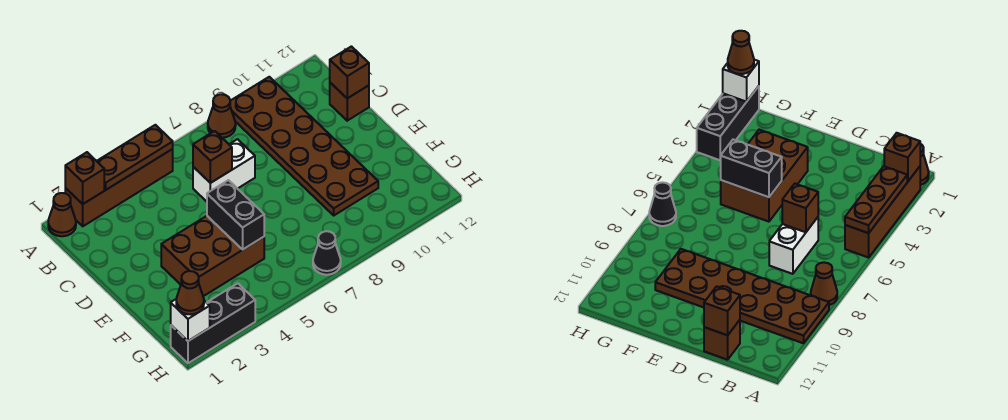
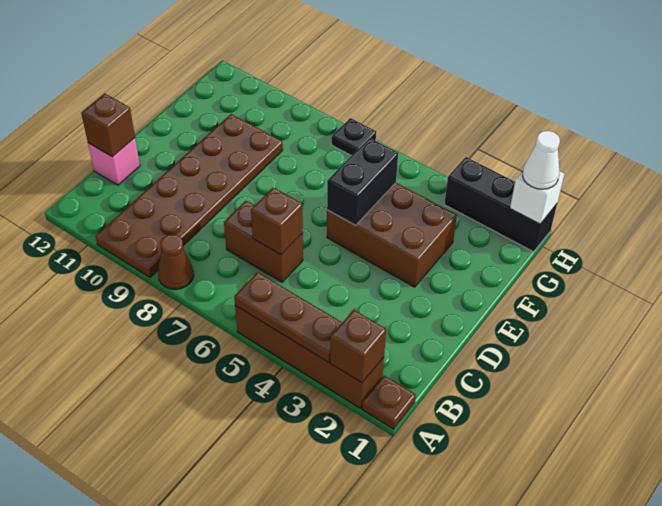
brown 1x1 cone [48,193,76,236] -> brown 1x1 plate [362,376,416,429]
white 1x2 brick [193,139,255,202] -> brown 1x2 brick [224,201,303,282]
brown 1x1 brick [330,83,369,121] -> pink 1x1 brick [88,138,140,185]
brown 1x1 cone [176,271,204,314] -> white 1x1 cone [522,131,560,189]
black 1x1 cone [313,231,341,275] -> black 1x1 plate [332,118,376,156]

